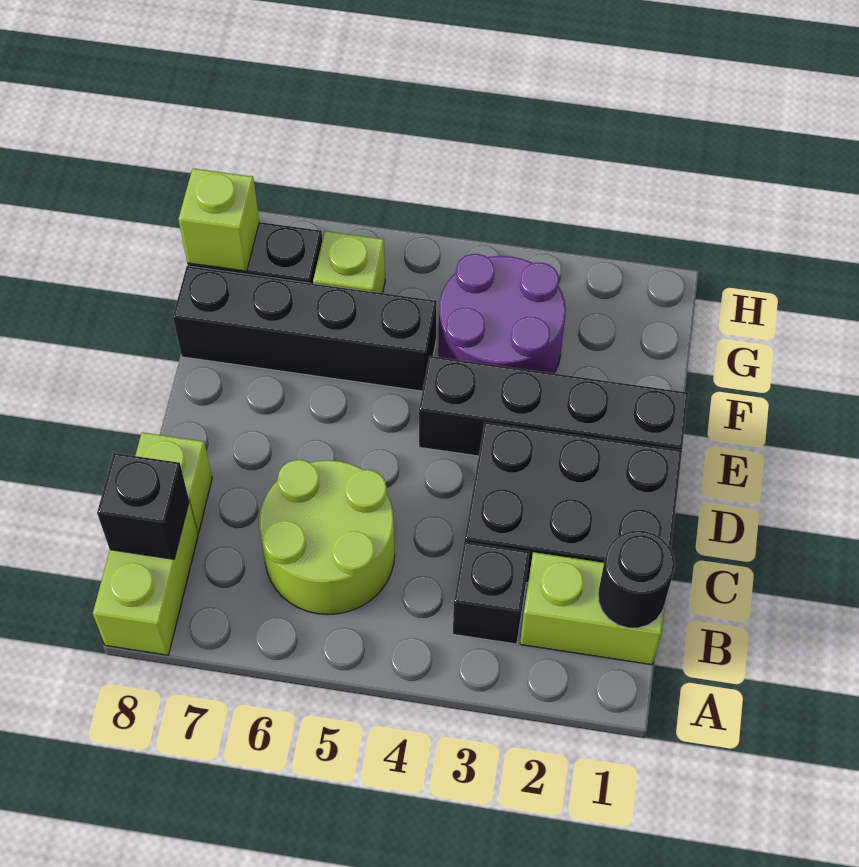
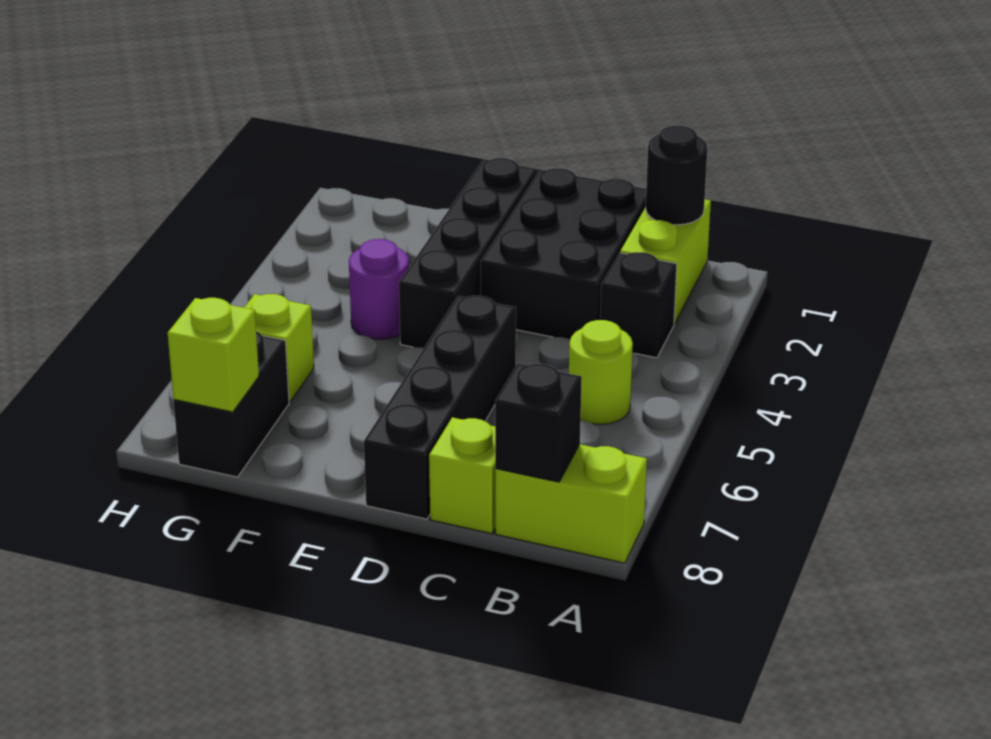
lime 2x2 round brick [259,460,395,615] -> lime 1x1 round brick [569,320,633,424]
purple 2x2 round brick [439,254,566,373] -> purple 1x1 round brick [349,239,409,339]
black 1x4 brick [173,266,437,391] -> black 1x4 brick moved to [364,296,516,519]

